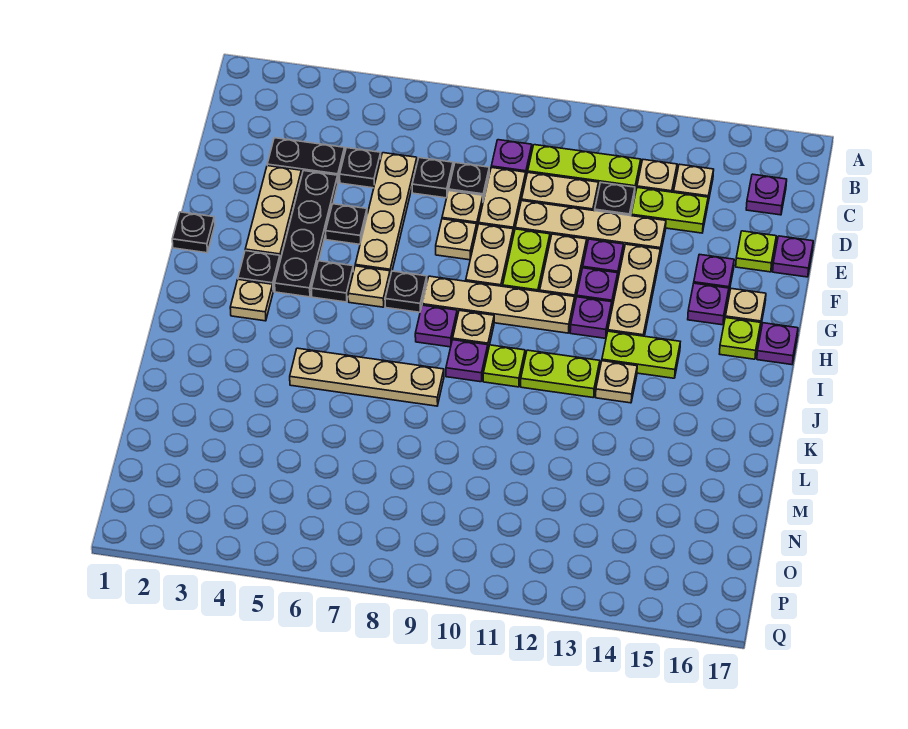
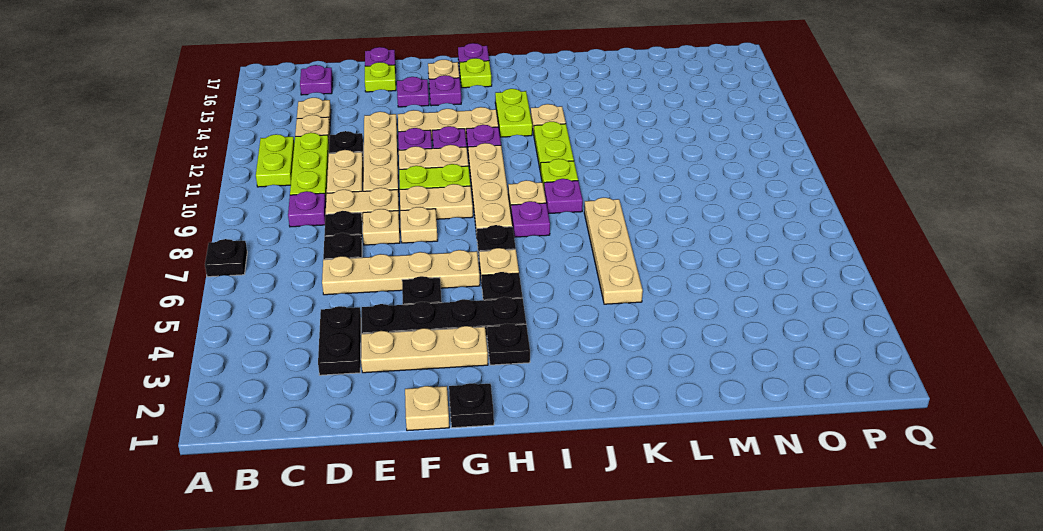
black 1x1 plate [340,148,381,188] -> black 1x1 plate moved to [205,239,247,277]
lime 1x2 plate [631,188,708,233] -> lime 1x2 plate moved to [256,134,294,187]
tan 1x1 plate [230,280,273,321] -> tan 1x1 plate moved to [405,386,449,431]

